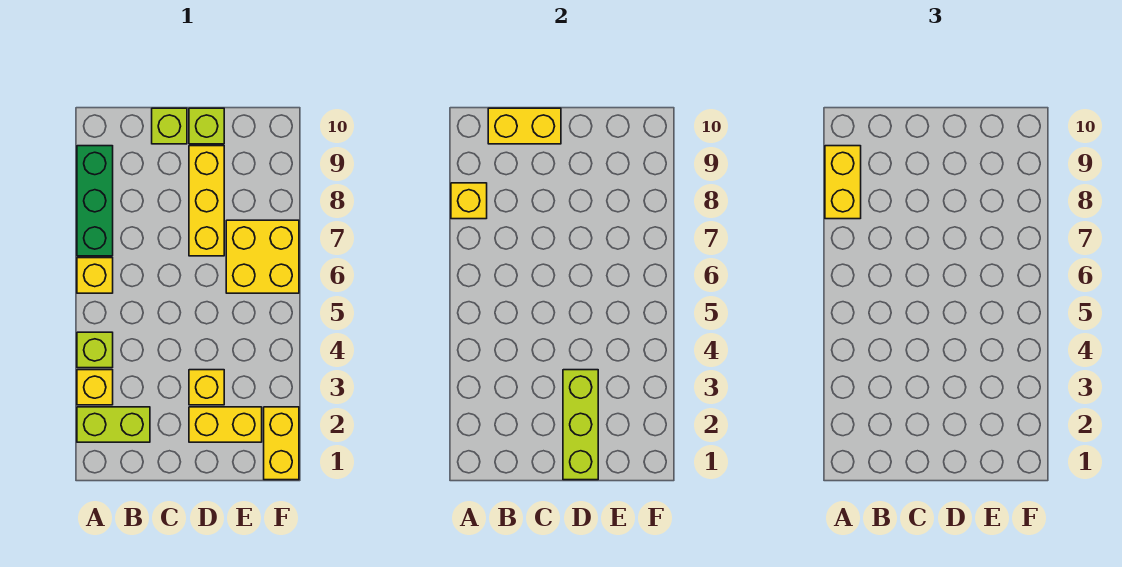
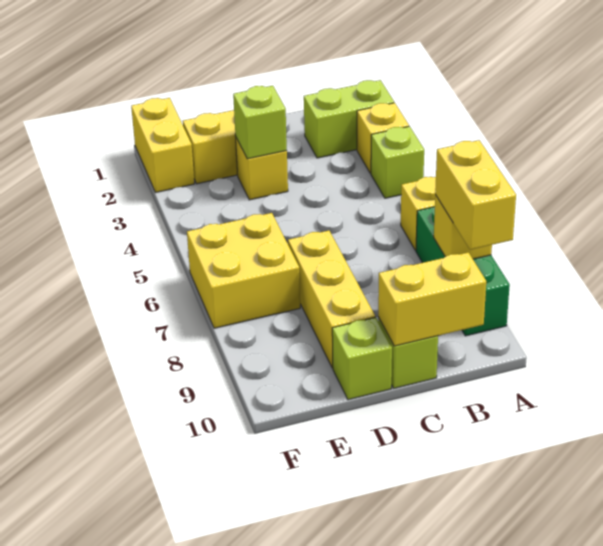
lime 1x3 brick [563,370,598,480] -> lime 1x1 brick [233,86,287,159]

